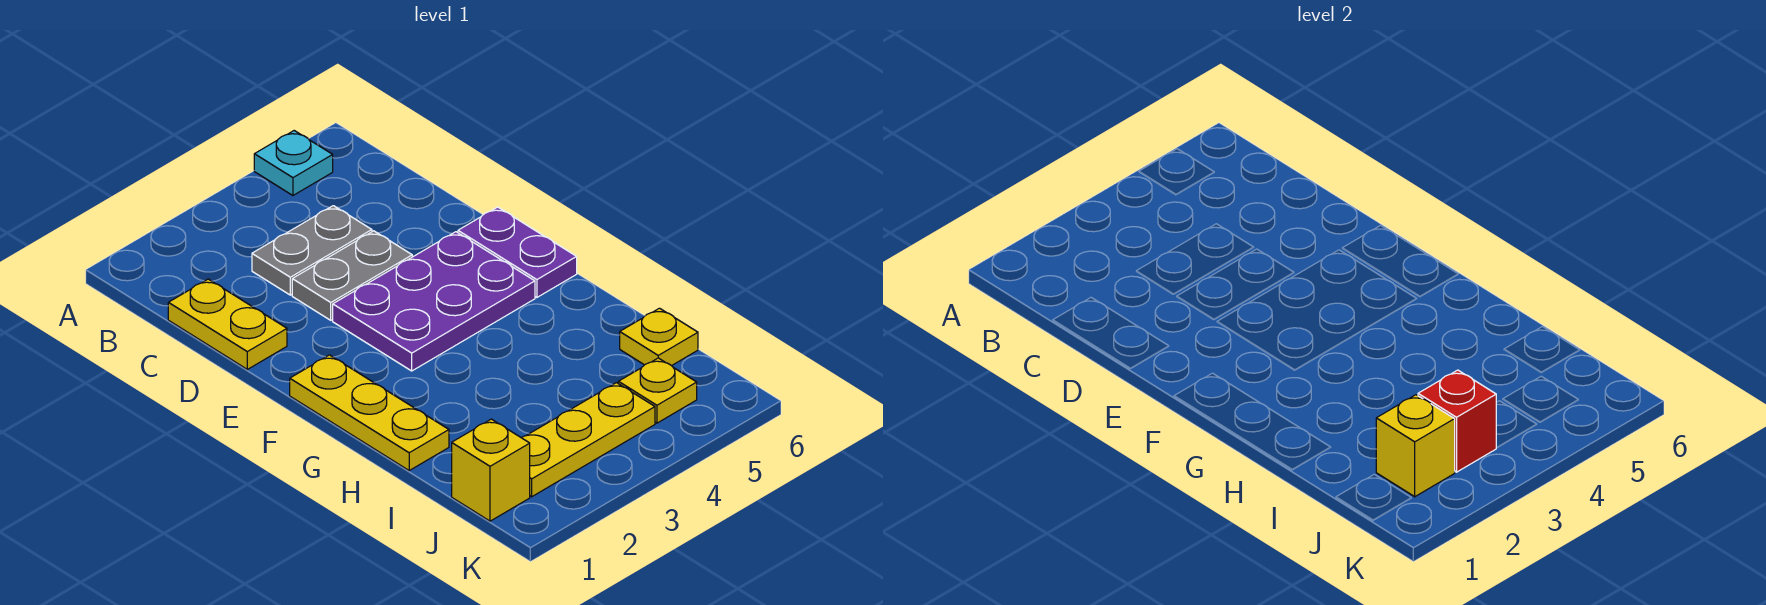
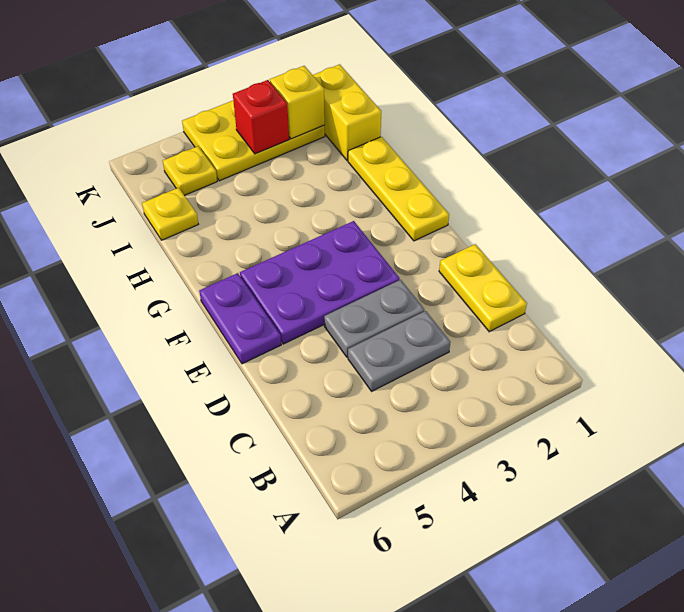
cyan 1x1 plate [254,131,333,195] -> none
yellow 1x1 brick [452,419,530,521] -> yellow 1x2 brick [313,64,381,161]
yellow 1x3 plate [521,383,655,497] -> yellow 2x3 plate [182,101,325,181]

